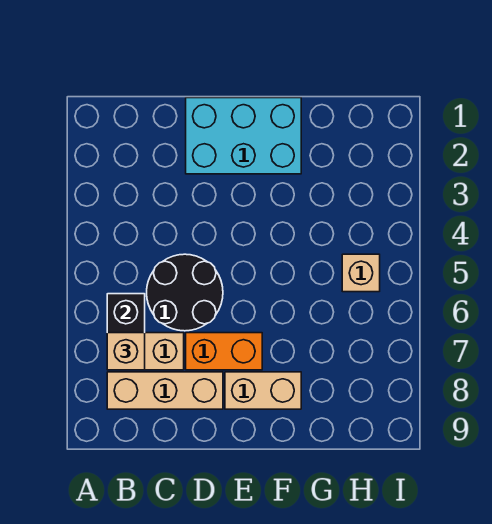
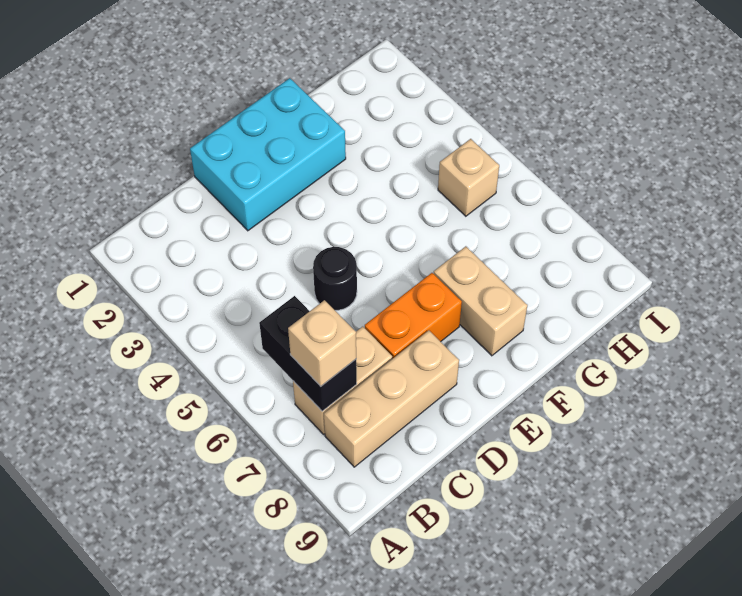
black 2x2 round brick [147,254,223,331] -> black 1x1 round brick [313,247,357,310]
tan 1x2 brick [225,372,301,409] -> tan 1x2 brick turned to [434,246,527,356]

